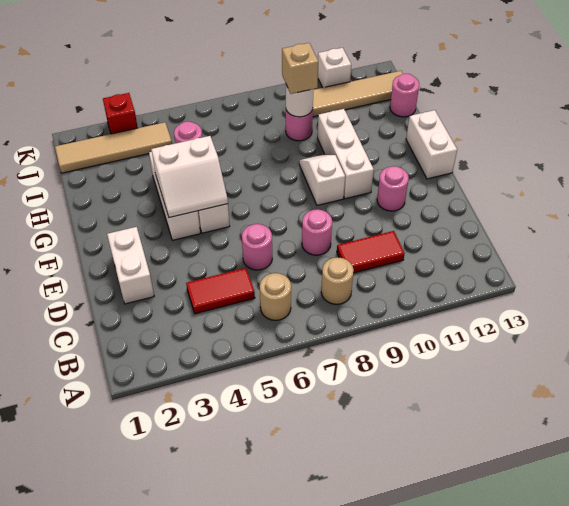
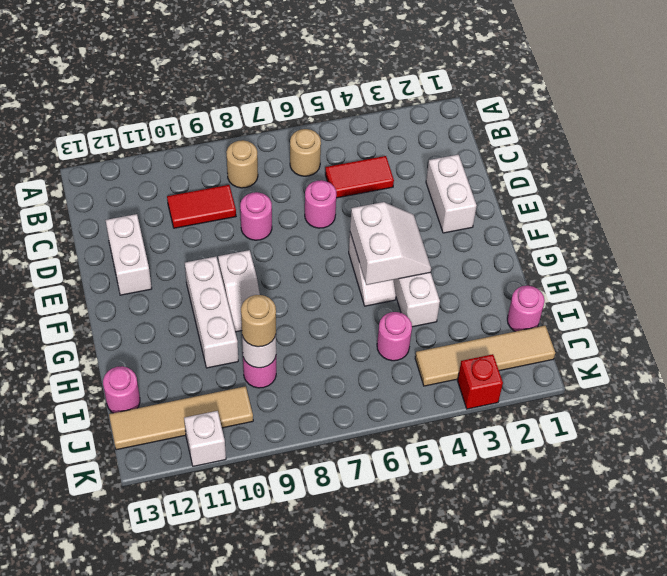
pink 1x1 round brick [377,166,409,211] -> pink 1x1 round brick moved to [507,286,545,332]
white 2x2 slope [151,136,228,218] -> white 2x2 slope turned to [350,202,431,285]
white 1x2 brick [406,110,457,179] -> white 1x2 brick moved to [106,214,152,295]
tan 1x1 brick [282,43,318,94] -> tan 1x1 round brick [241,295,276,347]

